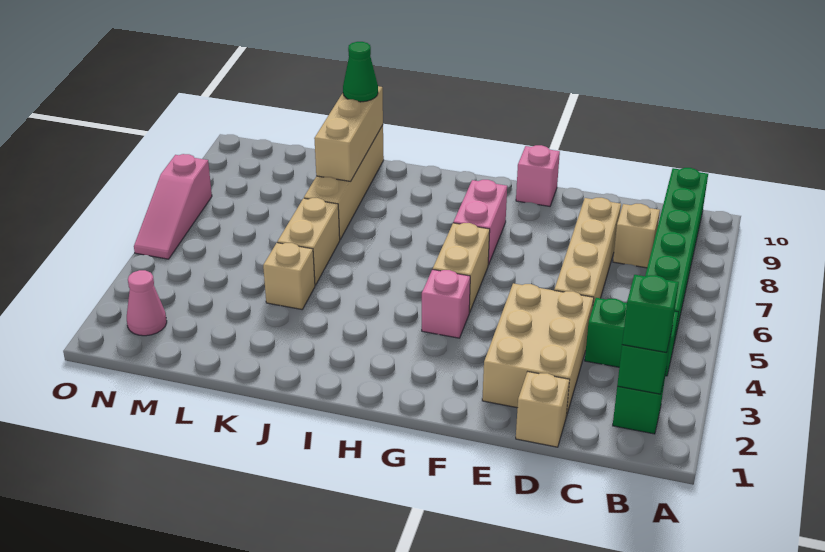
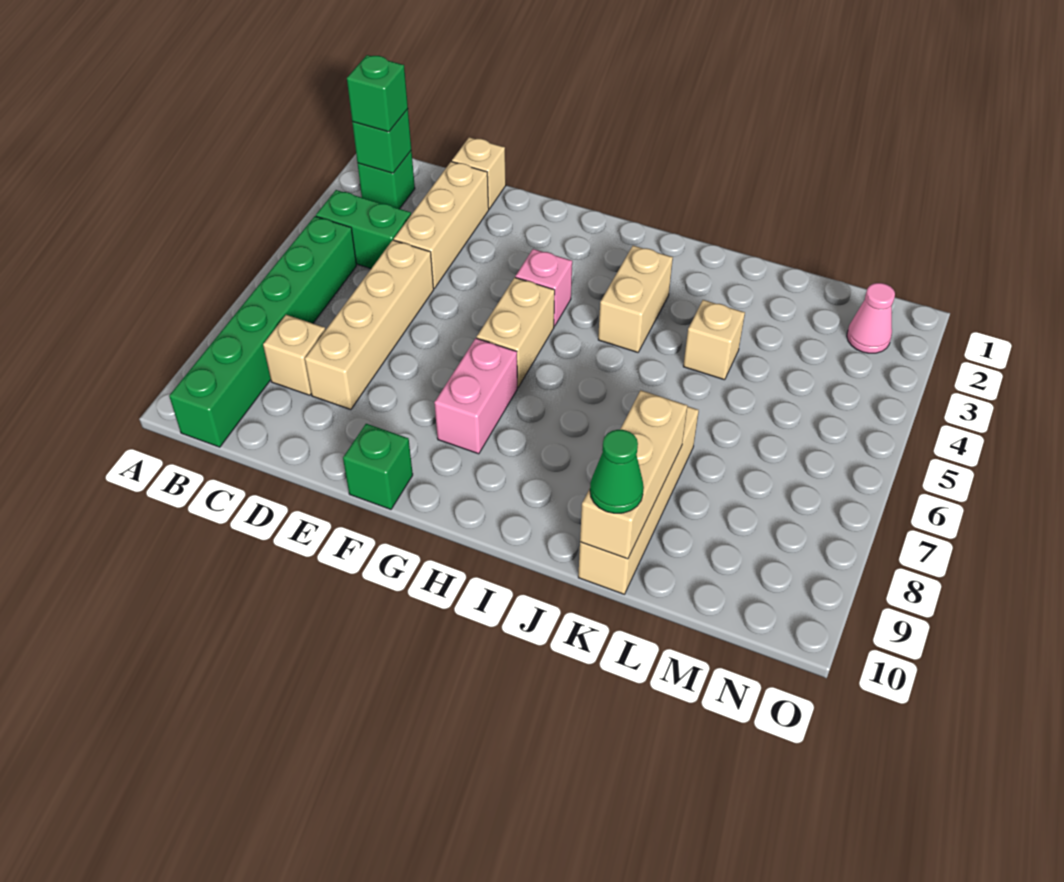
tan 2x3 brick [482,283,594,416] -> tan 1x3 brick [394,162,489,289]
pink 1x1 brick [516,145,560,206] -> green 1x1 brick [343,424,413,509]
tan 1x2 brick [277,198,340,285] -> tan 1x2 brick moved to [598,246,673,352]
pink 1x3 slope [134,154,212,259] -> none

